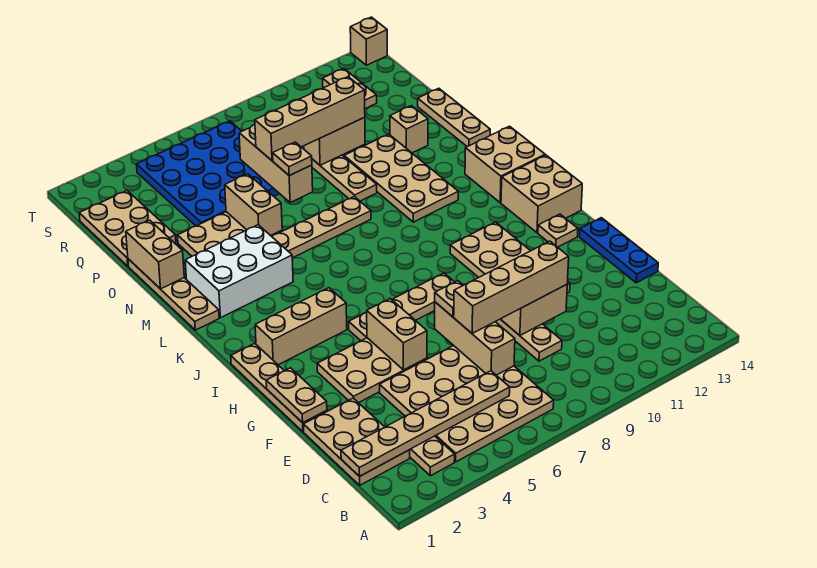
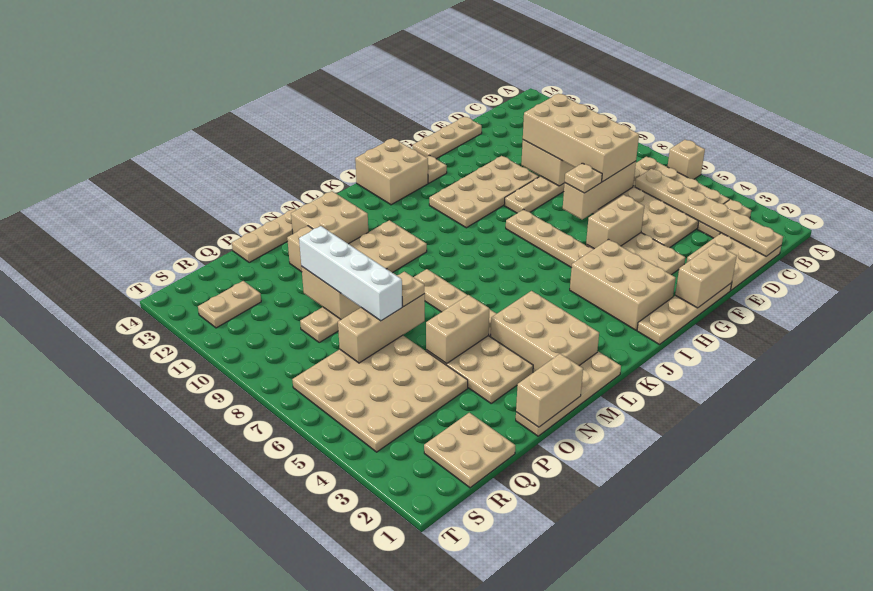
tan 1x4 brick [454,241,569,334] -> tan 2x4 brick [523,94,639,182]
blue 1x3 plate [579,218,658,283] -> tan 1x3 plate [413,117,482,159]
tan 1x2 plate [266,368,327,423] -> tan 1x2 brick [675,243,737,308]
tan 1x3 brick [255,288,347,365] -> tan 2x3 brick [570,239,676,330]
tan 2x2 brick [465,126,545,203] -> tan 2x2 brick moved to [291,191,368,244]
white 2x3 brick [185,225,293,318] -> tan 2x3 brick [491,291,599,373]
tan 2x3 plate [79,191,176,266] -> tan 2x2 plate [424,413,515,488]
blue 4x4 plate [136,121,279,226] -> tan 4x4 plate [292,335,468,452]
tan 1x4 brick [255,77,365,161] -> white 1x4 brick [299,226,402,321]
tan 1x1 brick [350,17,387,65] -> tan 1x1 brick moved to [667,140,705,179]

